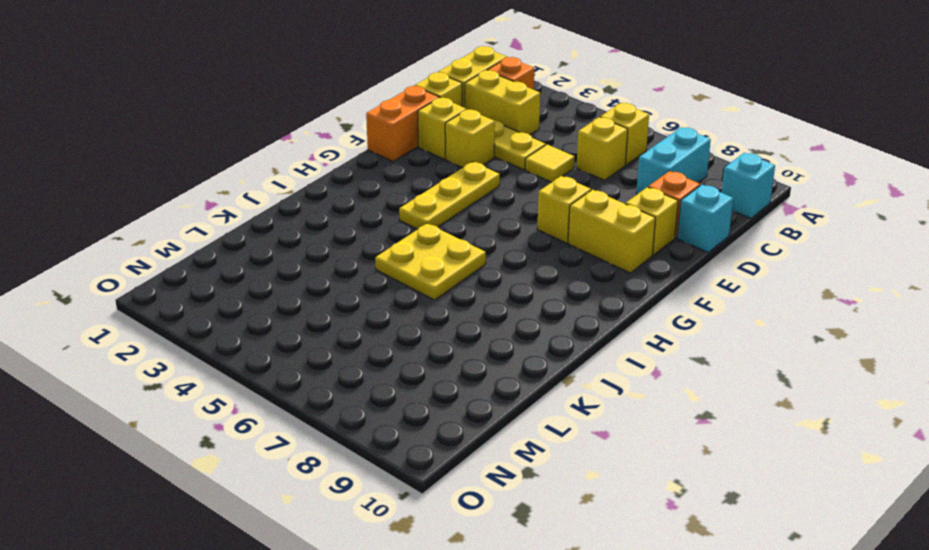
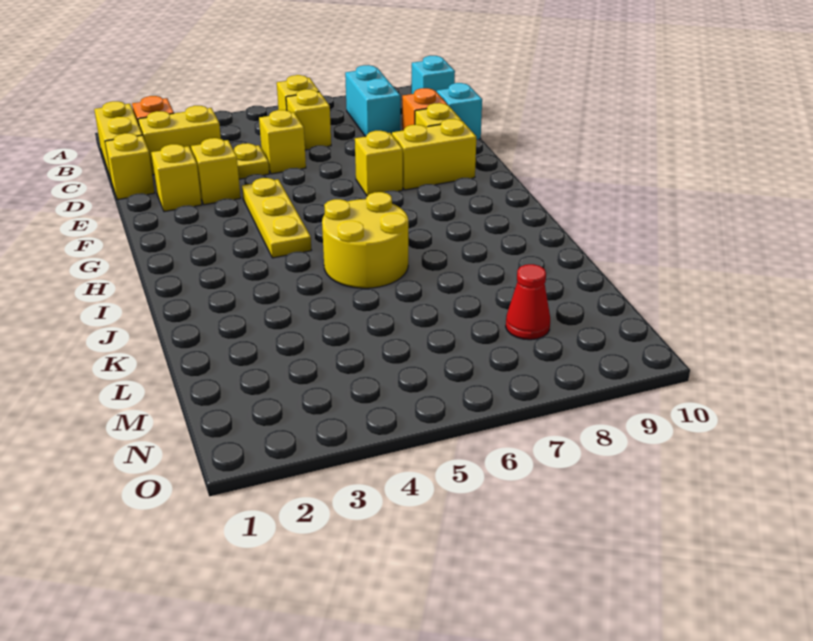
yellow 1x1 tile [525,145,575,182] -> yellow 1x1 brick [259,110,306,174]
orange 1x2 brick [366,86,439,162] -> none
yellow 2x2 plate [375,223,486,300] -> yellow 2x2 round brick [322,192,408,288]
none -> red 1x1 cone [506,264,550,340]

